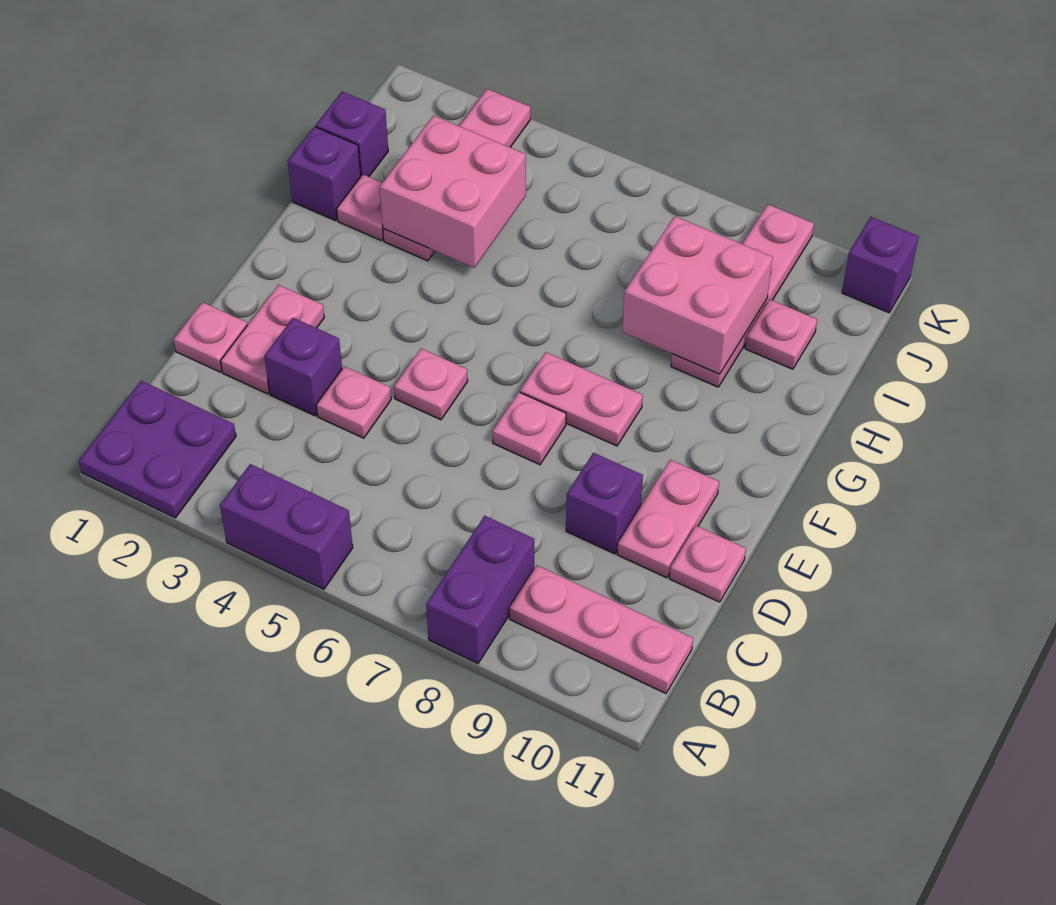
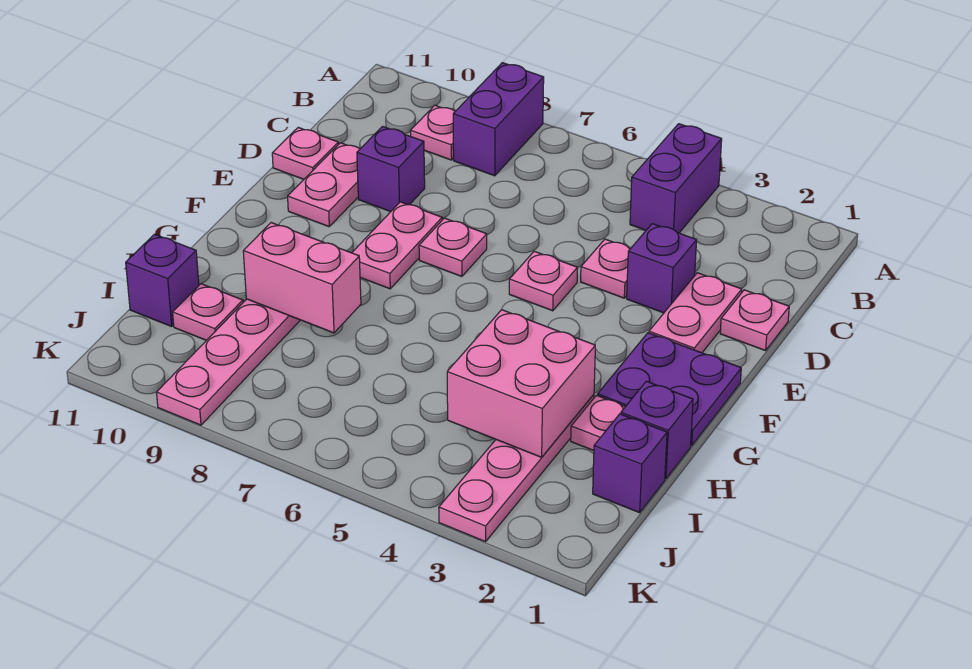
purple 2x2 plate [79,381,236,518] -> purple 2x2 plate moved to [598,333,741,446]
purple 1x2 brick [220,464,353,589] -> purple 1x2 brick turned to [630,124,722,233]
pink 1x3 plate [510,565,693,693] -> pink 1x1 plate [410,105,455,160]
pink 1x2 plate [520,352,643,446] -> pink 1x2 plate turned to [352,202,442,289]
pink 2x2 brick [622,216,773,374] -> pink 1x2 brick [243,223,361,333]
purple 1x1 brick [842,217,919,313] -> purple 1x1 brick moved to [126,234,199,326]

